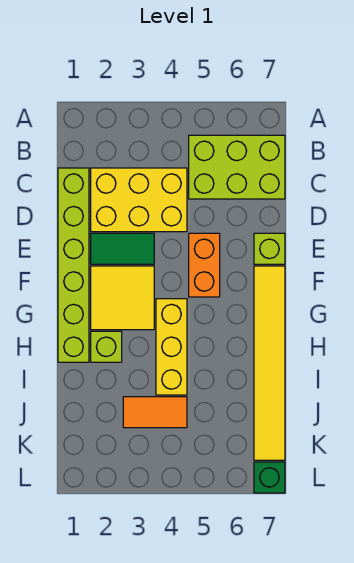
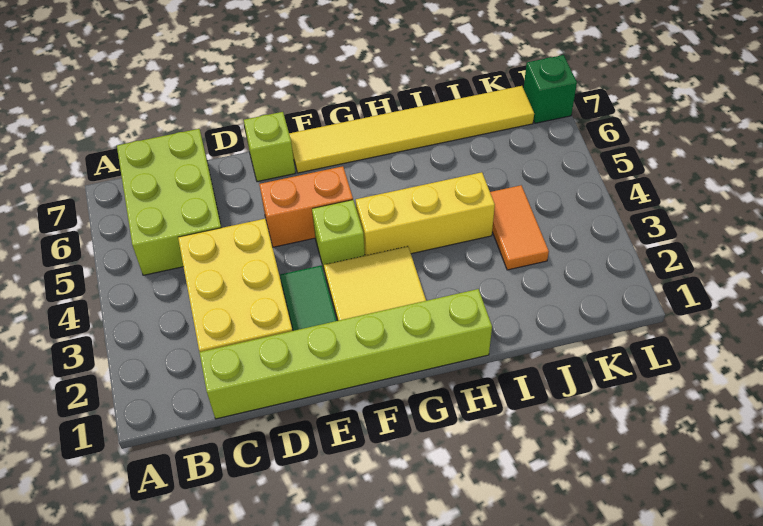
lime 1x1 brick [91,331,122,362] -> lime 1x1 brick moved to [312,200,365,272]

